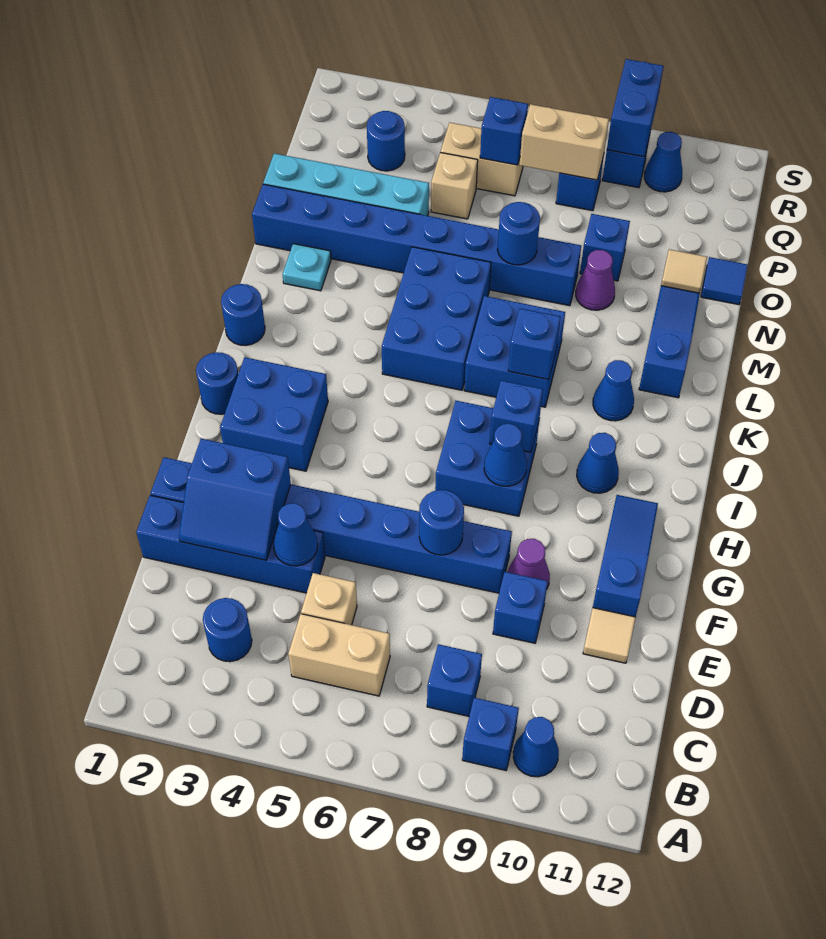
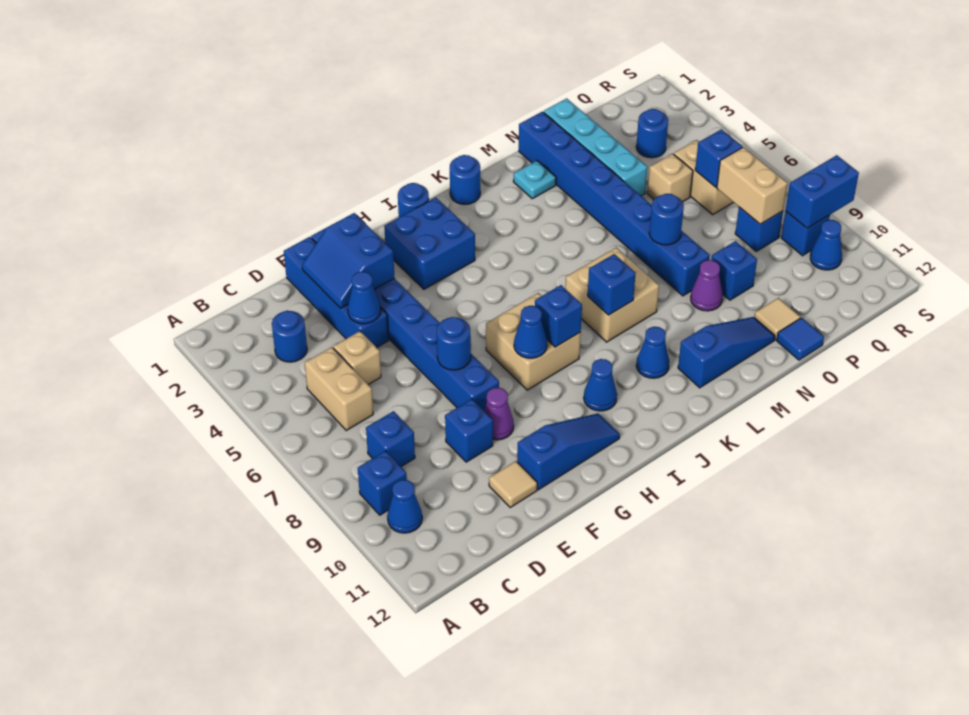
blue 2x2 brick [435,401,539,516] -> tan 2x2 brick [486,293,581,390]
blue 2x3 brick [382,247,491,390] -> none
blue 2x2 brick [464,296,565,407] -> tan 2x2 brick [565,247,659,342]

